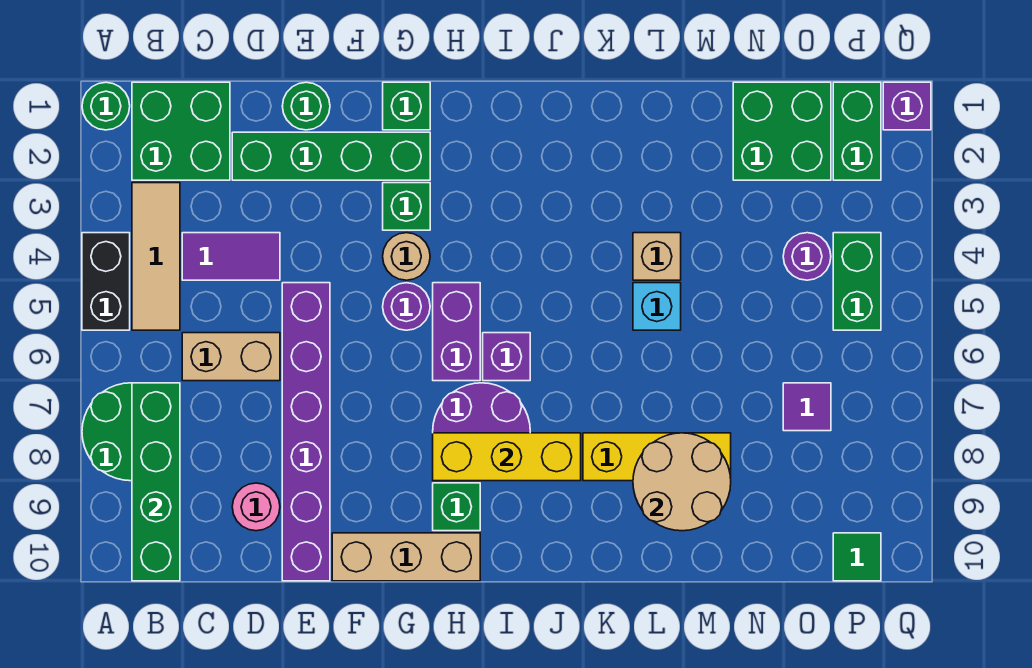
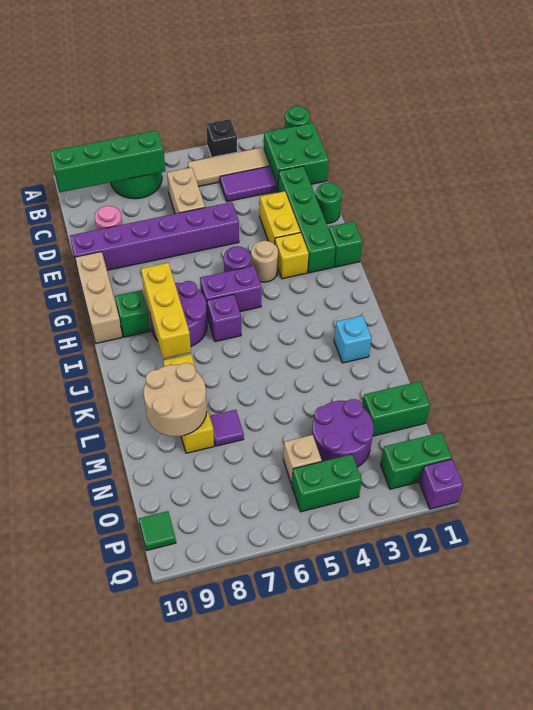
black 1x2 brick [82,233,130,330] -> black 1x1 brick [206,119,237,157]
purple 1x2 tile [182,233,280,280] -> purple 1x2 tile turned to [220,166,277,202]
none -> yellow 1x2 brick [260,191,300,244]
green 1x1 brick [383,183,430,230] -> yellow 1x1 brick [275,233,309,279]
tan 1x1 brick [633,233,681,280] -> tan 1x1 brick moved to [283,435,322,484]
cyan 1x1 brick [633,283,681,330] -> cyan 1x1 brick moved to [334,315,372,363]
green 2x2 brick [733,82,831,180] -> green 1x2 brick [362,381,430,436]
purple 1x1 round brick [783,233,831,280] -> purple 2x2 round brick [312,399,374,467]
purple 1x1 tile [783,383,831,431] -> purple 1x1 tile moved to [210,410,244,446]

